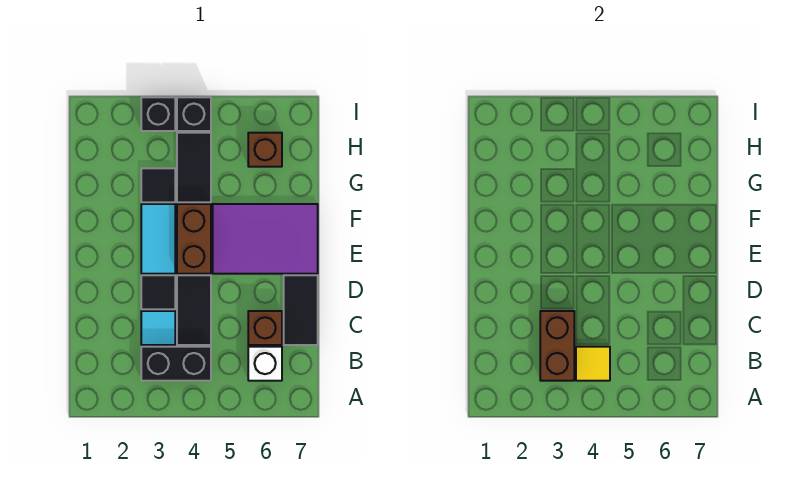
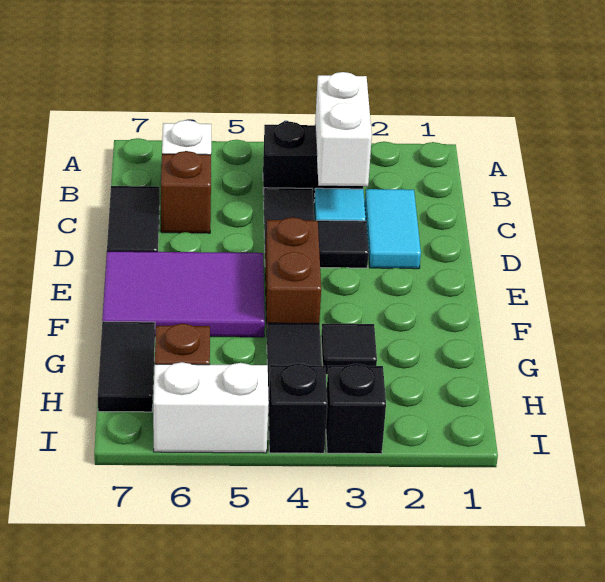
brown 1x2 brick [540,311,574,381] -> white 1x2 brick [315,72,372,186]
yellow 1x1 tile [576,347,610,381] -> none
cyan 1x2 tile [141,204,175,274] -> cyan 1x2 tile moved to [365,189,421,269]
none -> black 1x2 tile [98,321,155,412]
none -> white 1x2 brick [153,362,269,453]

